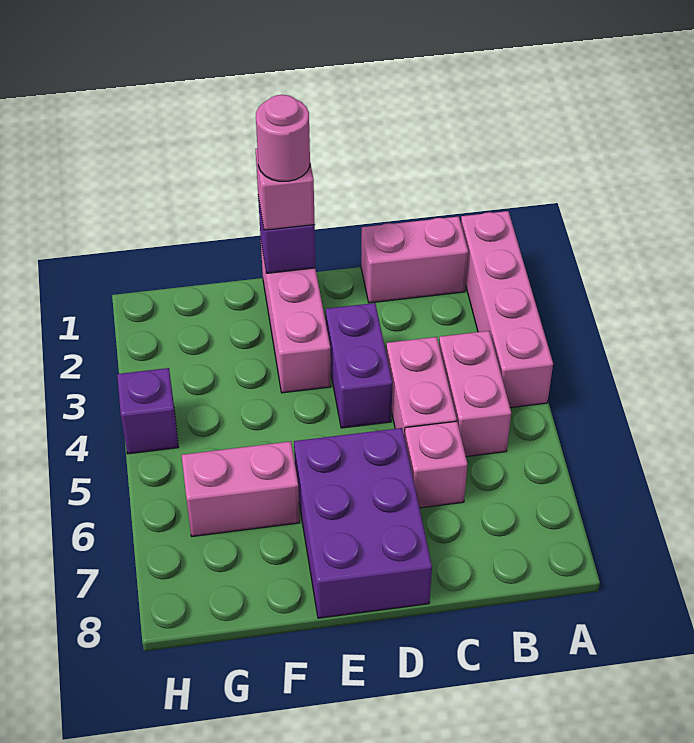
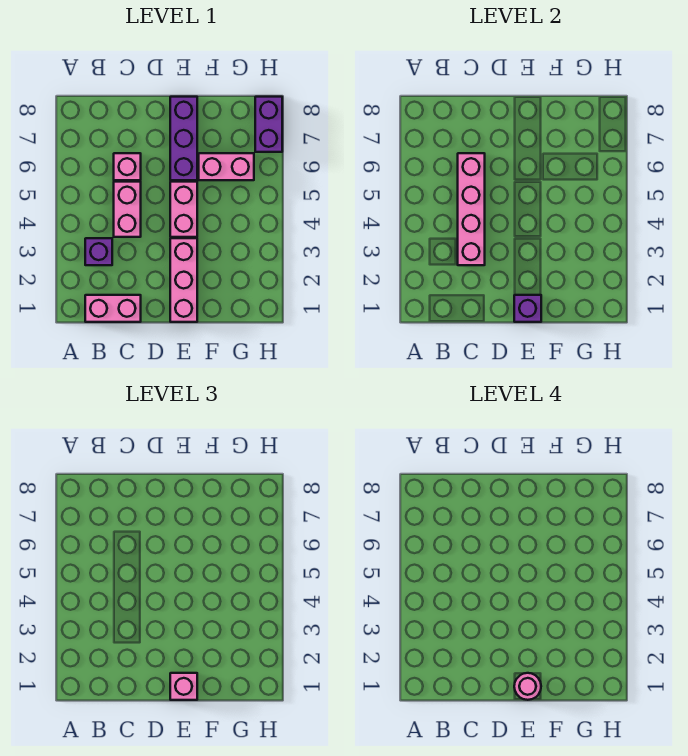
pink 1x4 brick [461,211,553,408] -> pink 1x4 brick moved to [458,153,485,265]
pink 1x2 brick [439,331,511,457] -> pink 1x2 brick moved to [170,182,197,237]
purple 1x2 brick [326,303,392,428] -> purple 1x2 brick moved to [255,97,282,152]
purple 2x3 brick [294,428,432,618] -> purple 1x3 brick [170,97,197,180]
purple 1x1 brick [117,368,178,454] -> purple 1x1 brick moved to [85,238,112,265]

